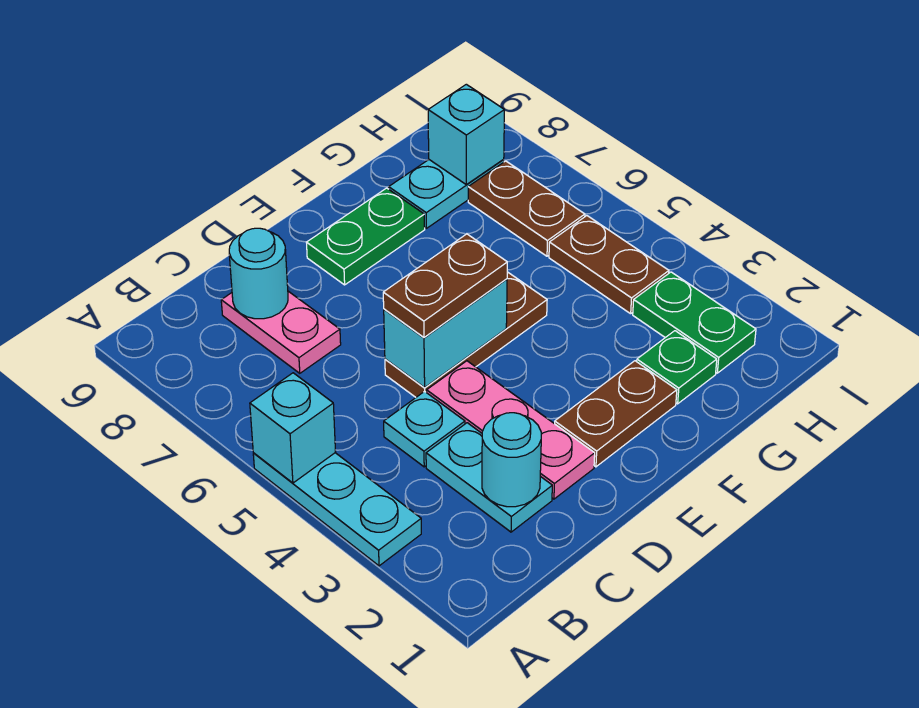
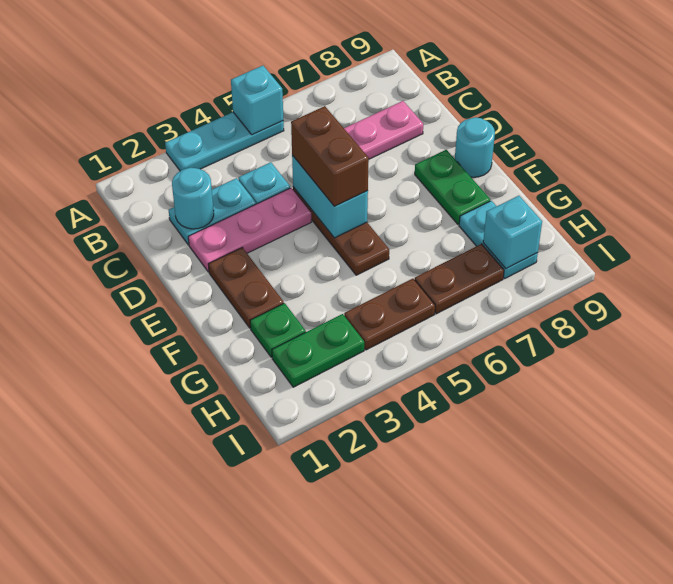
cyan 1x1 round brick [229,228,288,319] -> cyan 1x1 round brick moved to [455,117,495,177]
brown 1x2 plate [383,234,507,337] -> brown 1x2 brick [291,106,369,206]

